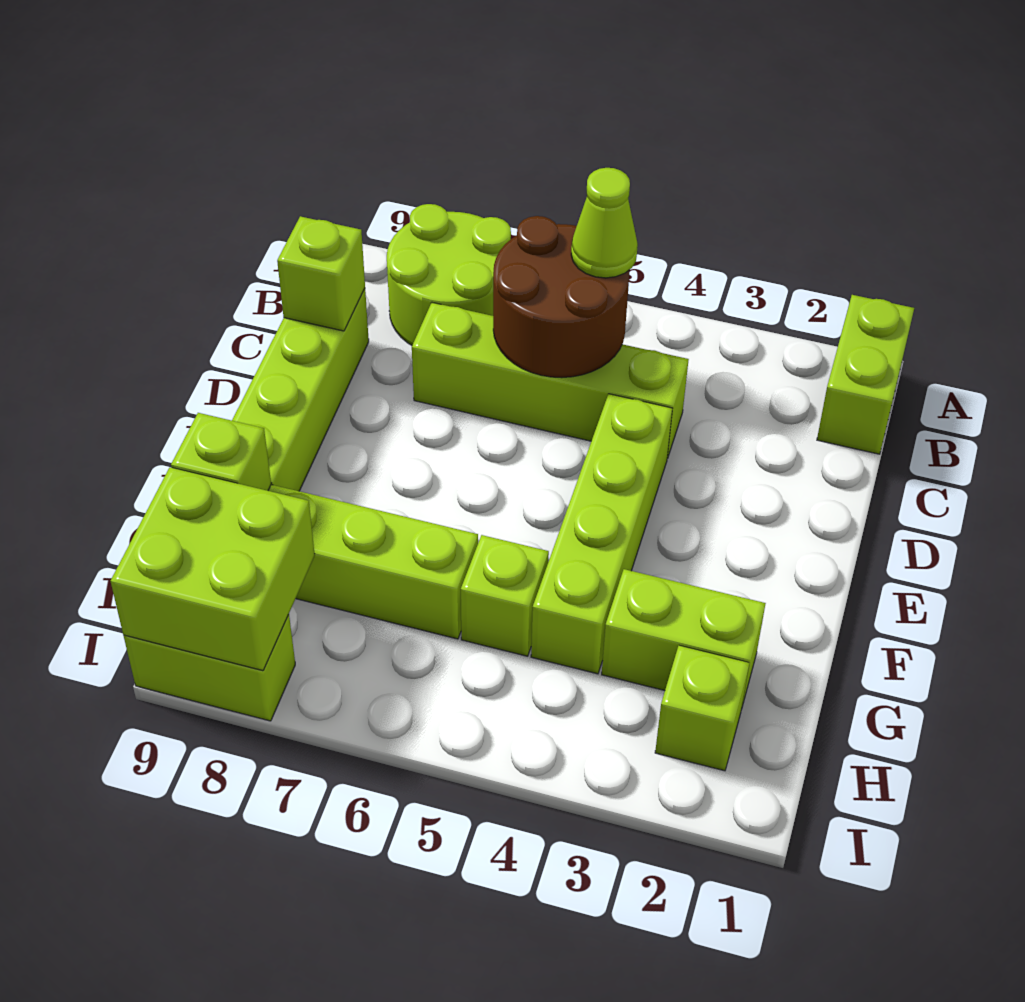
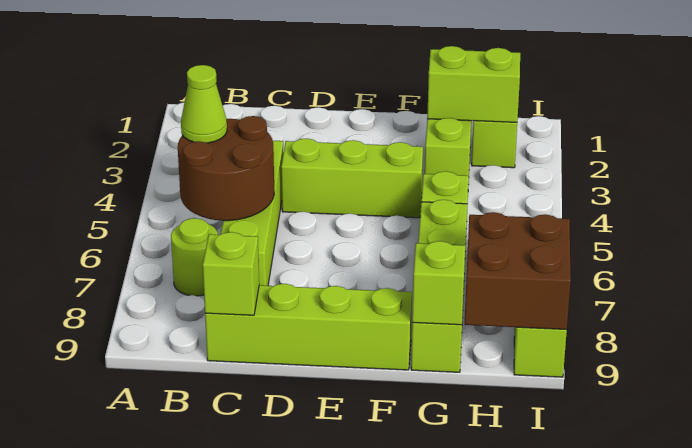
lime 1x2 brick [817,295,914,454] -> lime 1x2 brick moved to [427,46,520,122]
lime 2x2 round brick [387,204,511,345] -> lime 1x1 round brick [171,218,218,296]
lime 1x4 brick [531,394,672,674] -> lime 1x3 brick [281,138,423,218]
lime 2x2 brick [111,467,315,671] -> brown 2x2 brick [465,212,571,330]

